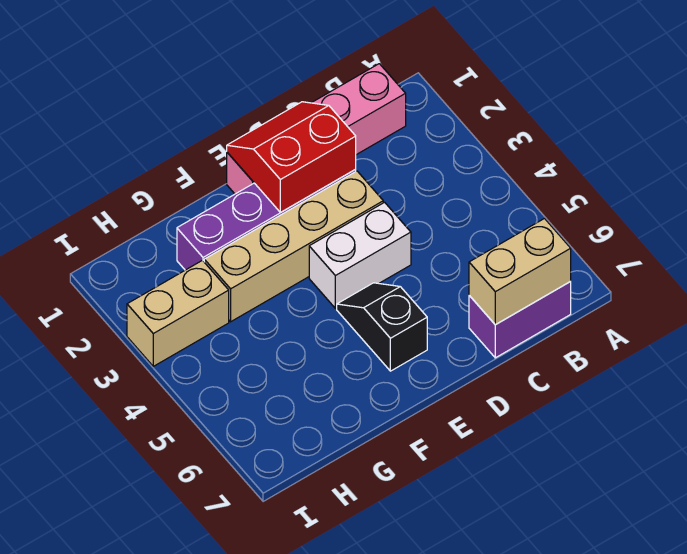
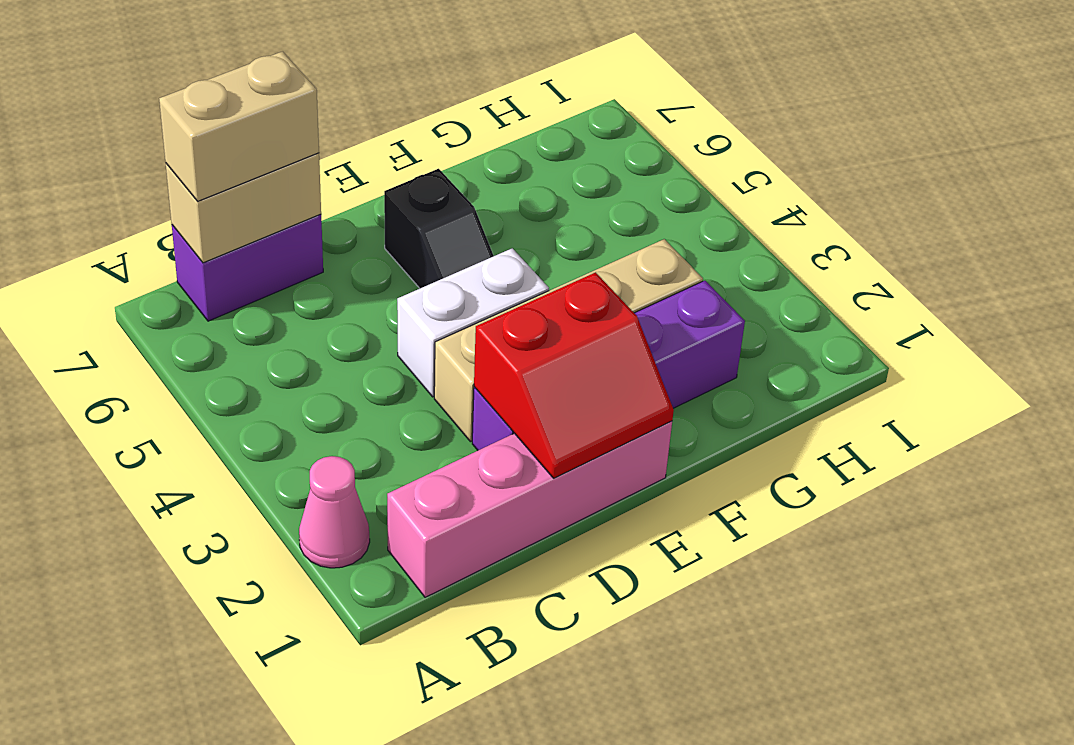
none -> pink 1x1 cone [299,456,370,568]
tan 1x2 brick [127,260,229,366] -> tan 1x2 brick moved to [159,51,319,201]

